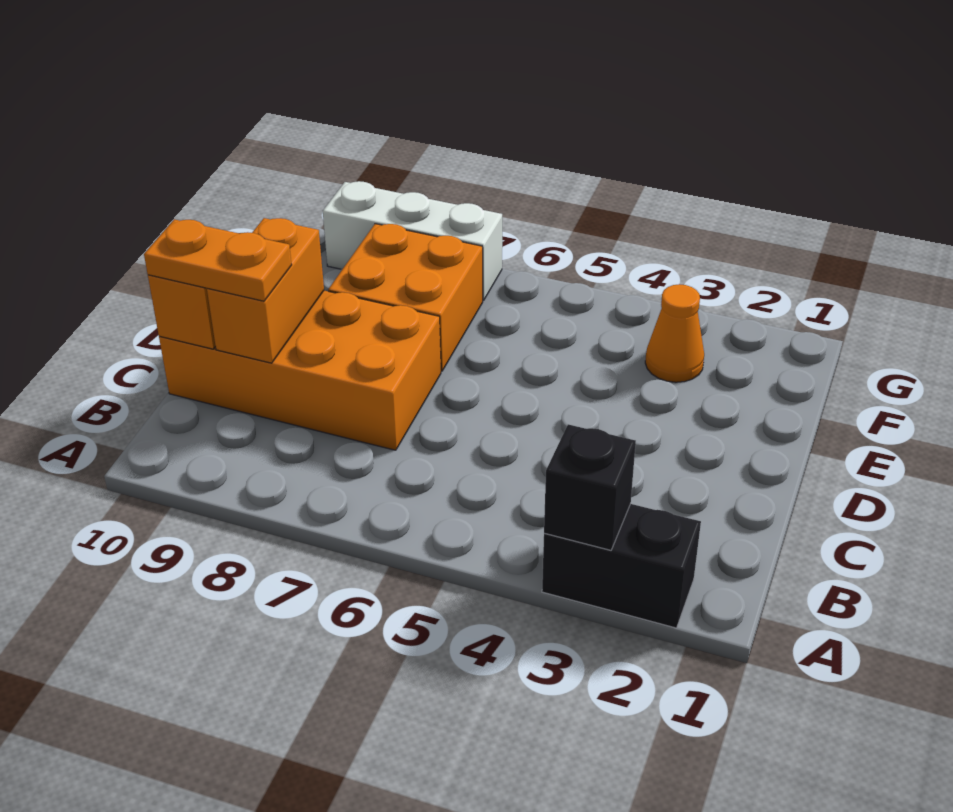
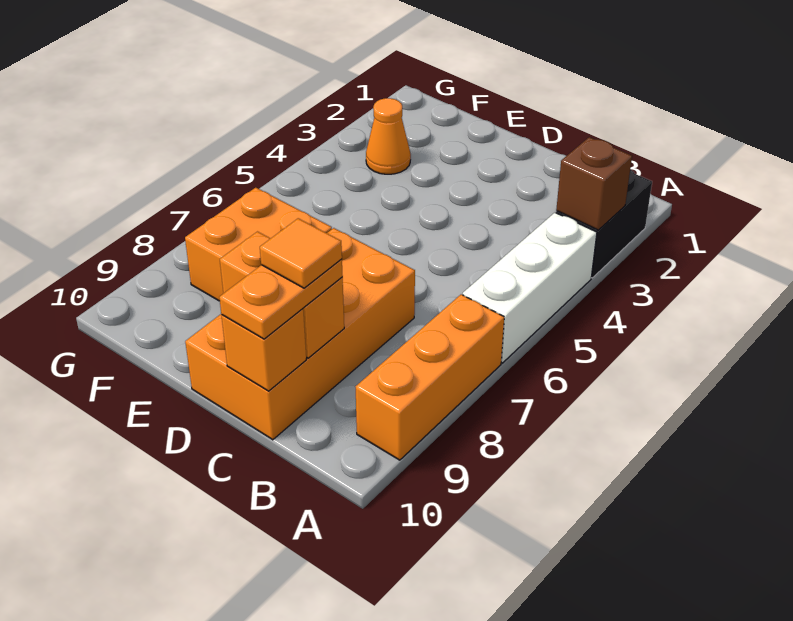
black 1x1 brick [544,424,636,550] -> brown 1x1 brick [556,137,632,230]
none -> orange 1x3 brick [356,294,504,460]
none -> orange 1x1 tile [260,218,342,288]
white 1x3 brick [323,181,502,300] -> white 1x3 brick moved to [463,213,597,363]

